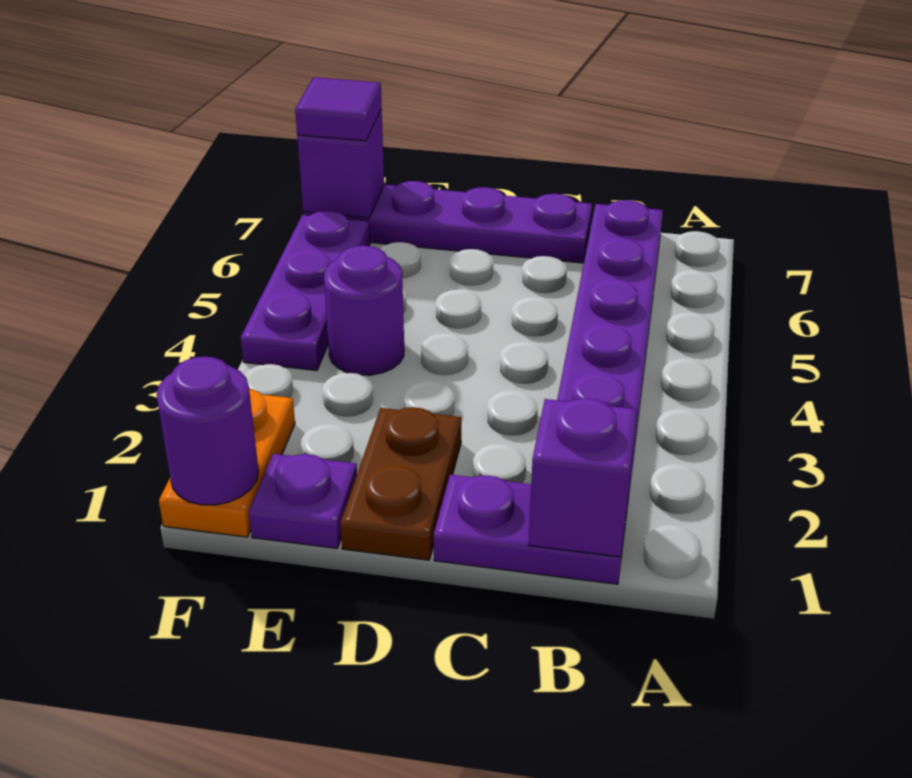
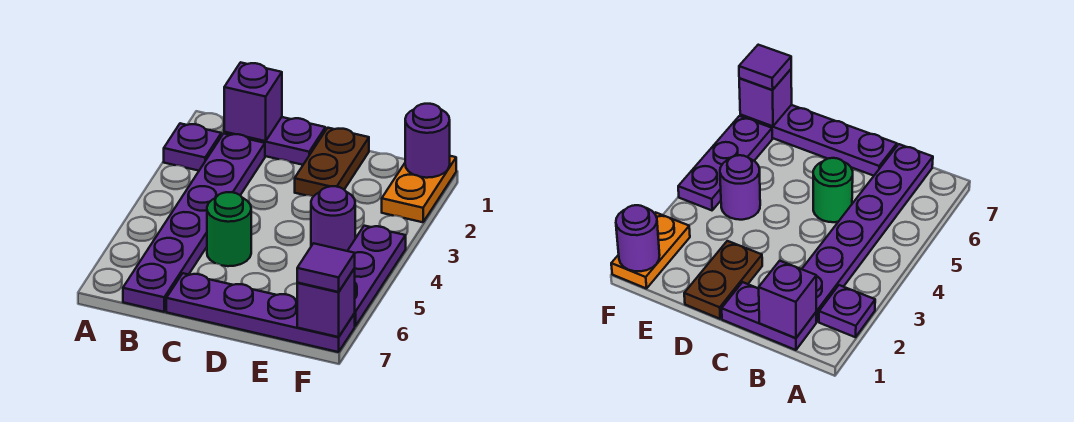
none -> green 1x1 round brick [207,192,251,266]
purple 1x1 plate [249,454,357,549] -> purple 1x1 plate moved to [164,123,221,171]

